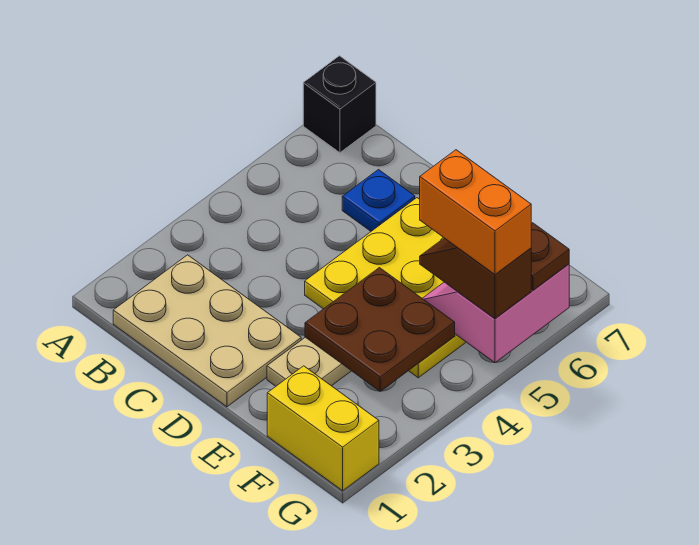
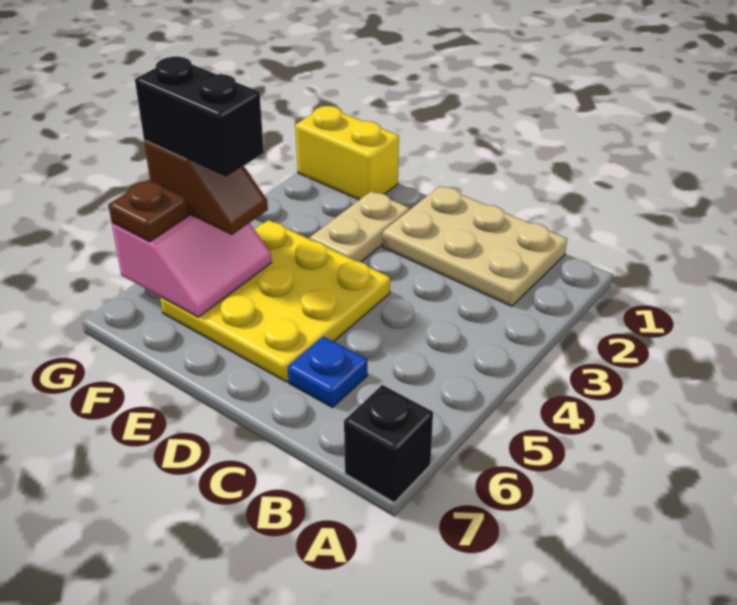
brown 2x2 plate [305,268,455,391] -> none
orange 1x2 brick [420,150,531,274] -> black 1x2 brick [135,57,264,177]

